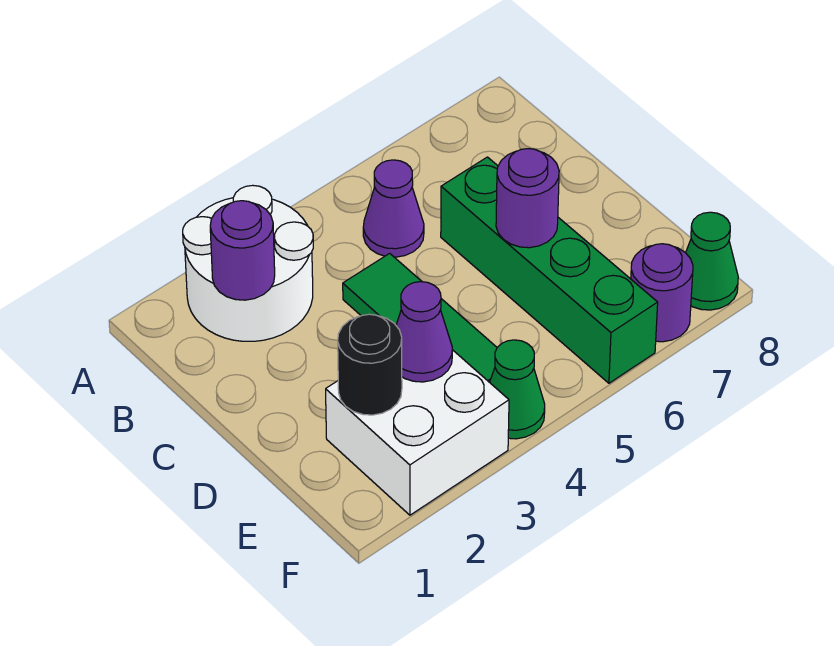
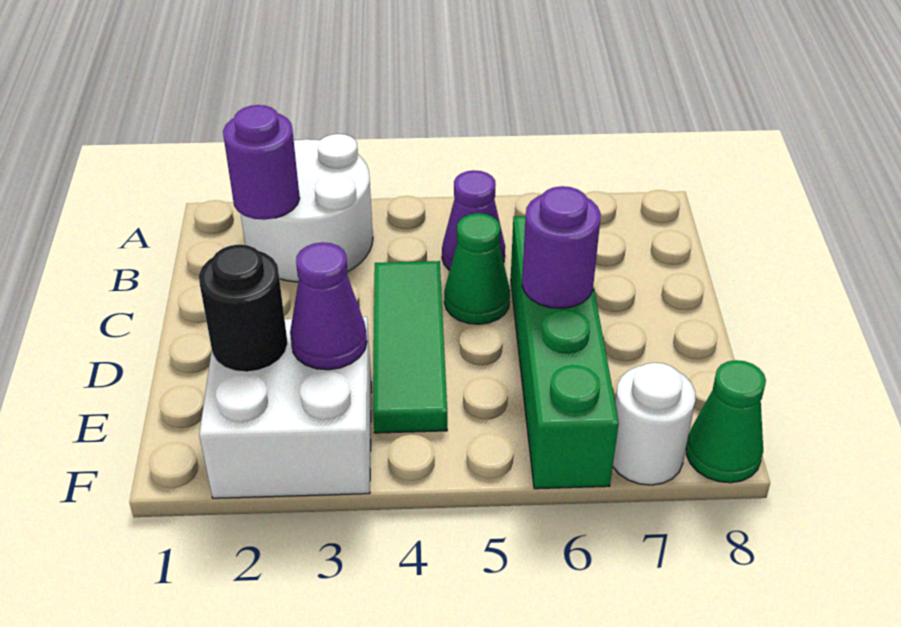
green 1x1 cone [490,340,545,439] -> green 1x1 cone moved to [444,213,510,324]
purple 1x1 round brick [631,244,693,342] -> white 1x1 round brick [613,363,695,485]

